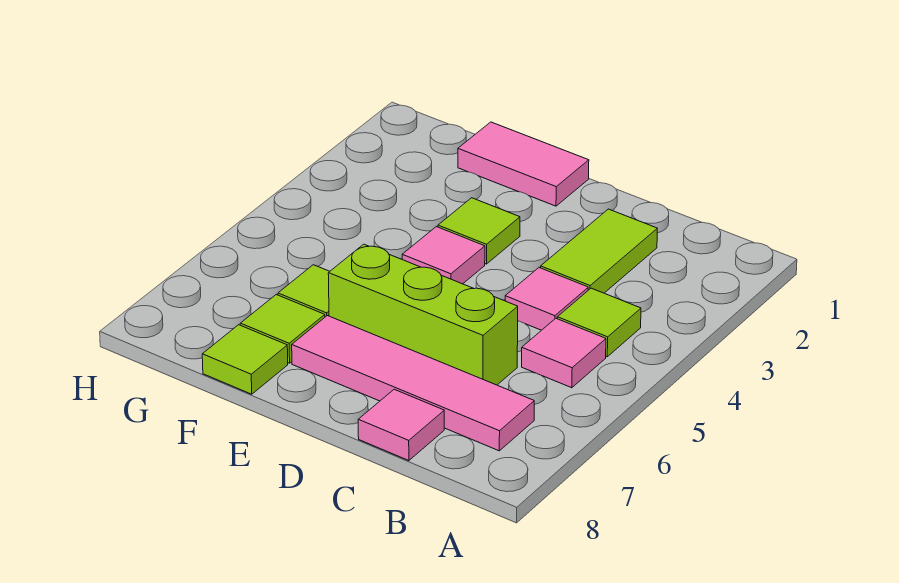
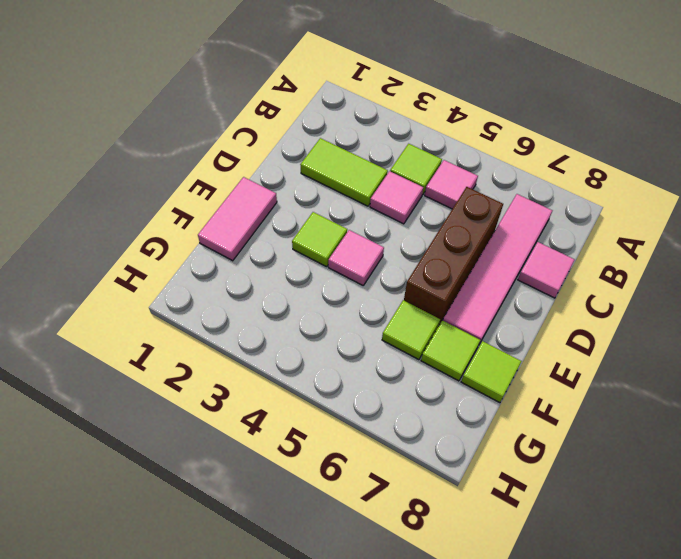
lime 1x3 brick [328,244,518,385] -> brown 1x3 brick [404,187,503,325]

